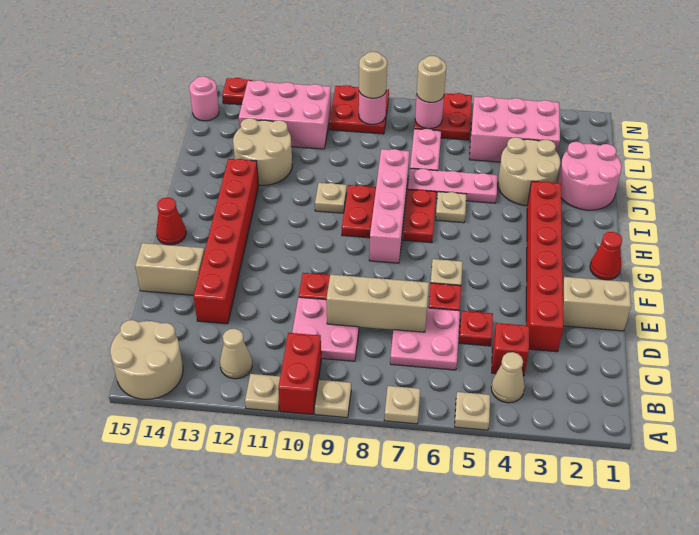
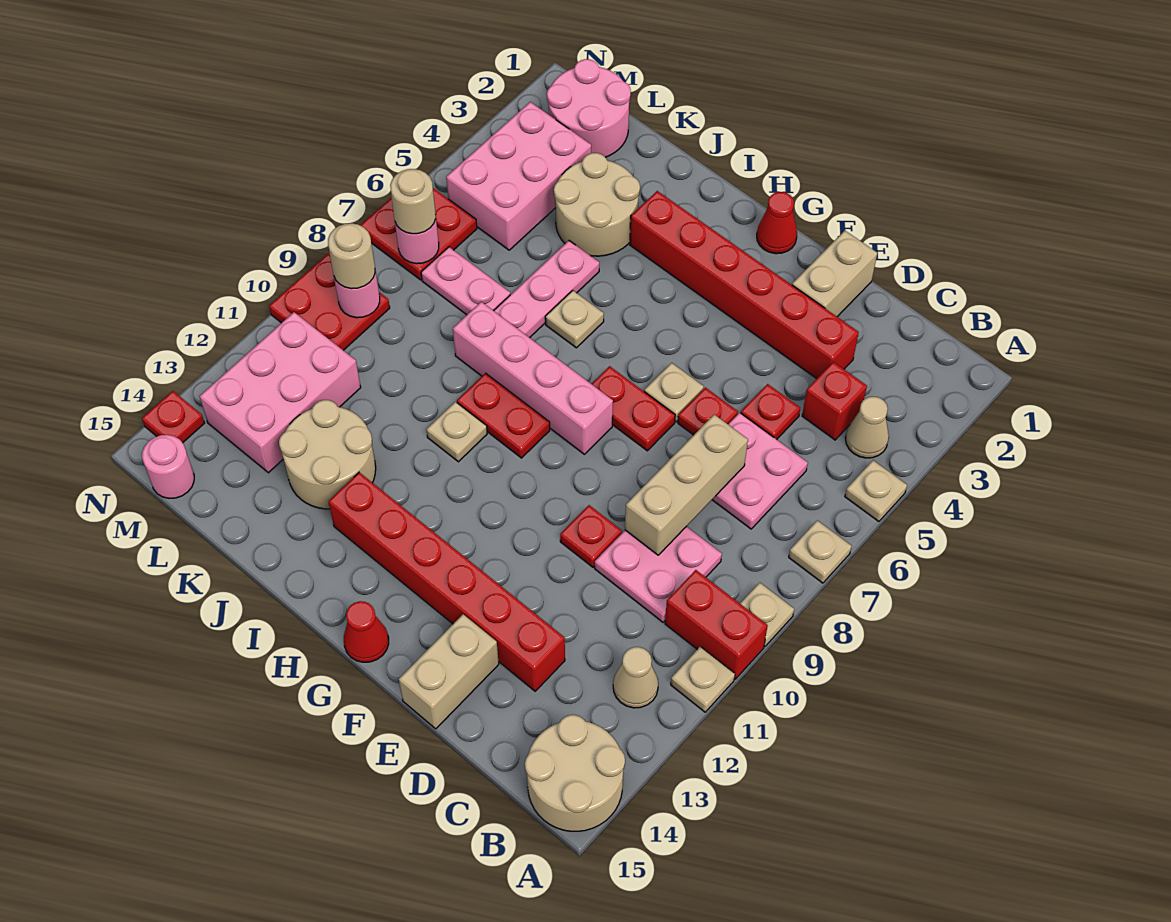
red 1x2 plate [403,189,436,243] -> red 1x2 plate moved to [592,366,675,451]
pink 2x2 round brick [558,142,622,210] -> pink 2x2 round brick moved to [547,59,631,157]

